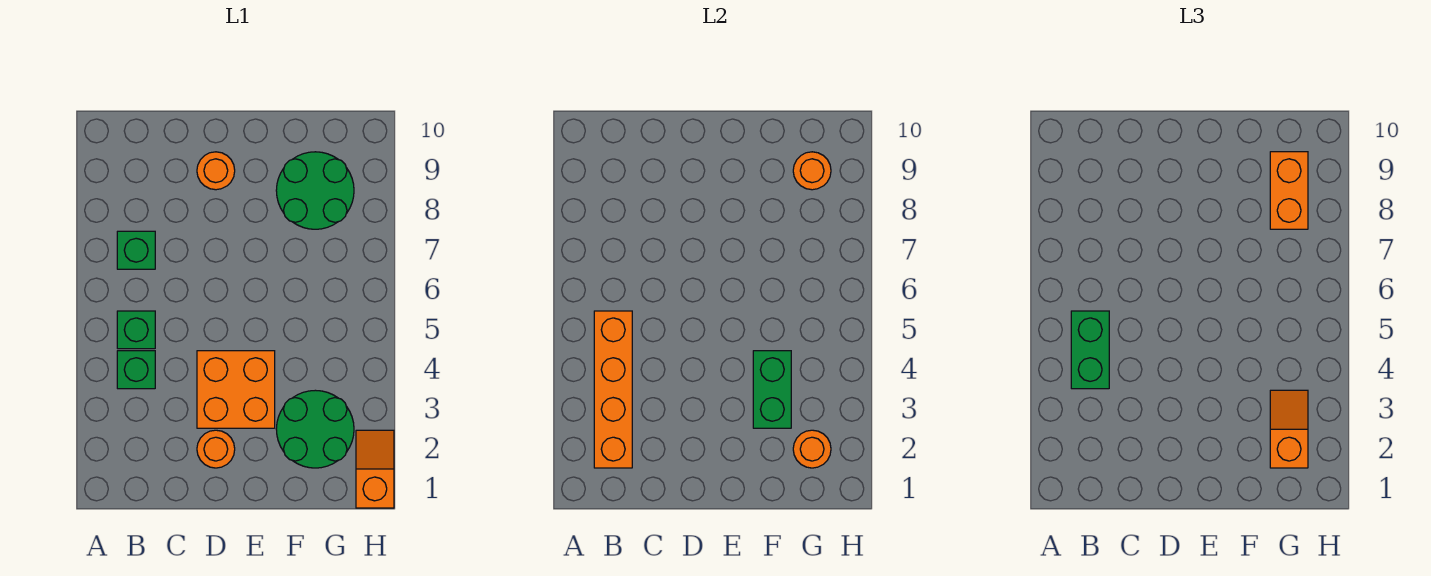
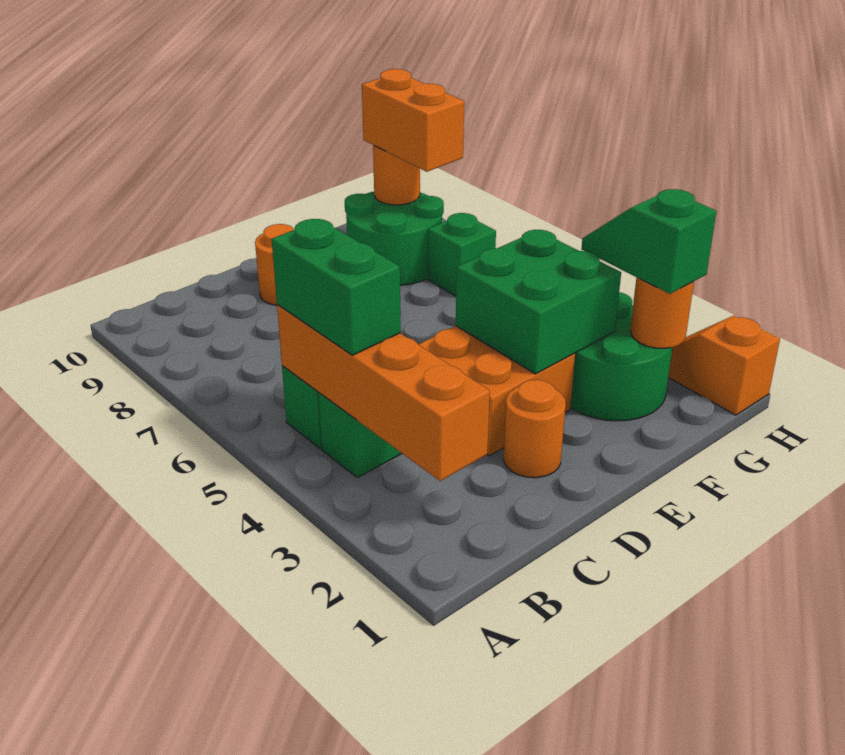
green 1x1 brick [117,231,155,269] -> green 1x1 brick moved to [428,213,496,296]
green 1x2 brick [753,351,791,428] -> green 2x2 brick [456,230,621,374]
orange 1x2 slope [1270,390,1308,468] -> green 1x2 slope [582,189,717,294]

